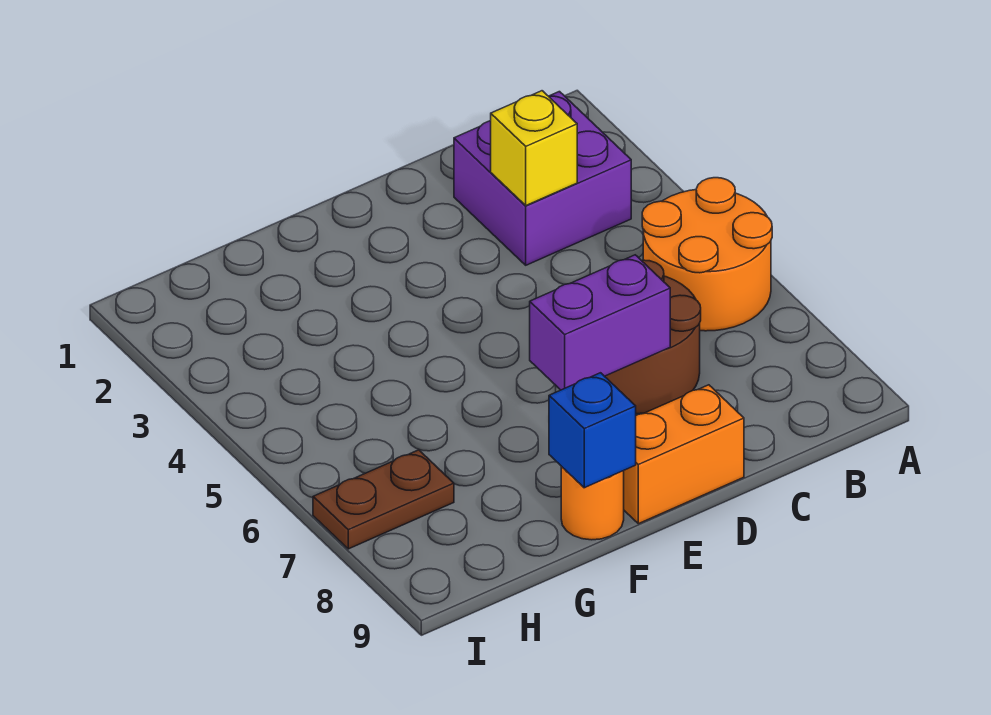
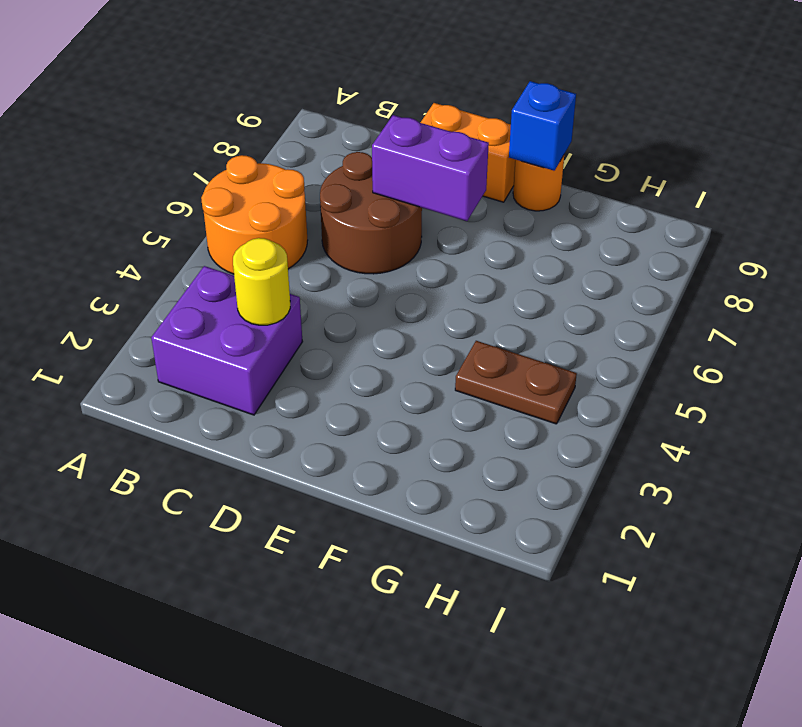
yellow 1x1 brick [491,91,577,205] -> yellow 1x1 round brick [233,238,290,325]
brown 1x2 plate [313,450,454,549] -> brown 1x2 plate moved to [455,341,577,424]

